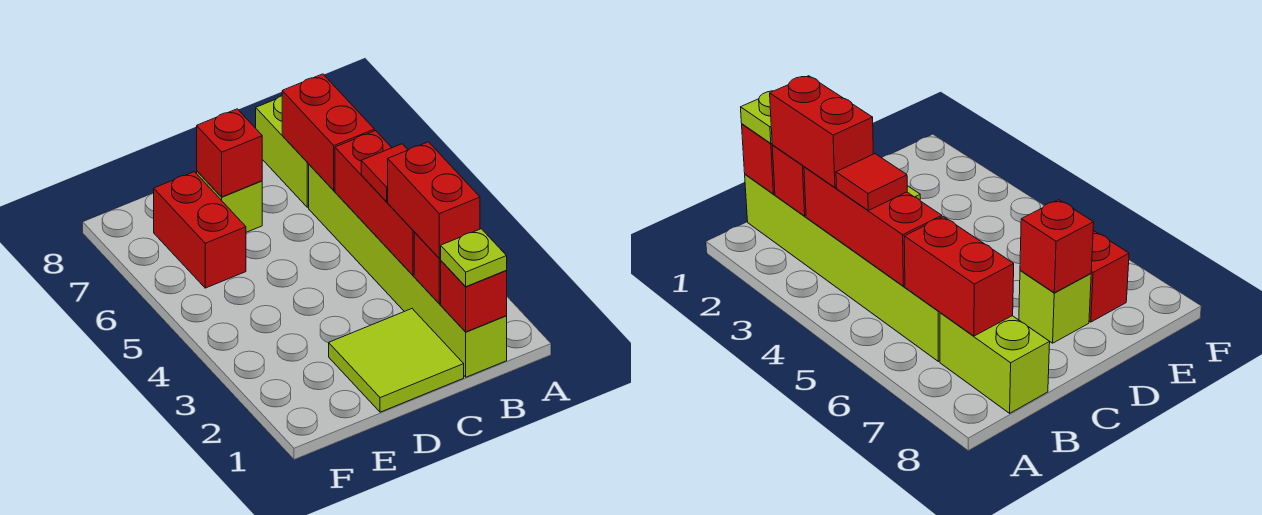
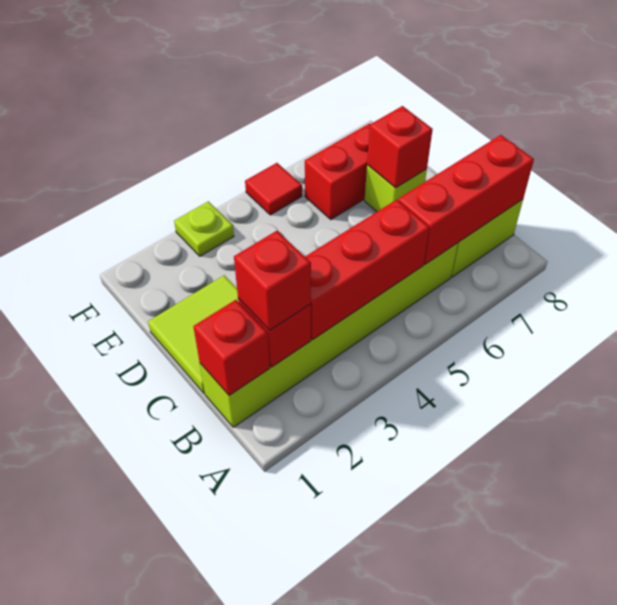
lime 1x1 plate [441,229,507,287] -> lime 1x1 plate moved to [174,201,234,256]
red 1x2 brick [388,142,480,258] -> red 1x1 brick [234,231,311,331]
red 1x1 tile [361,144,408,202] -> red 1x1 tile moved to [245,163,302,215]
red 1x2 brick [282,74,374,190] -> red 1x3 brick [398,135,534,264]

